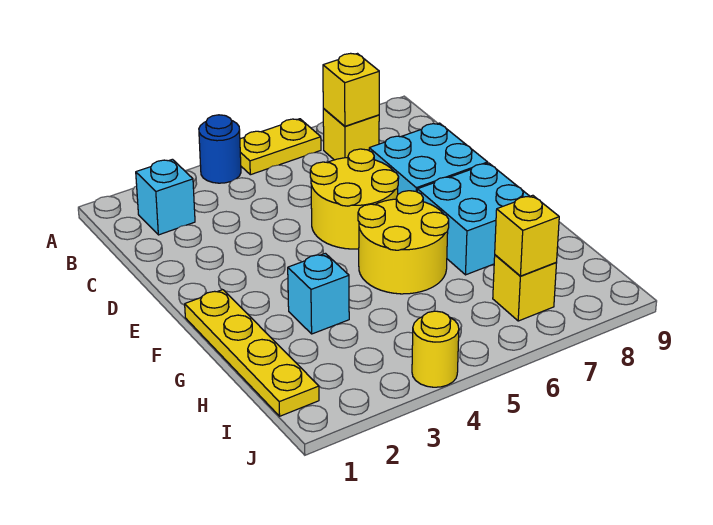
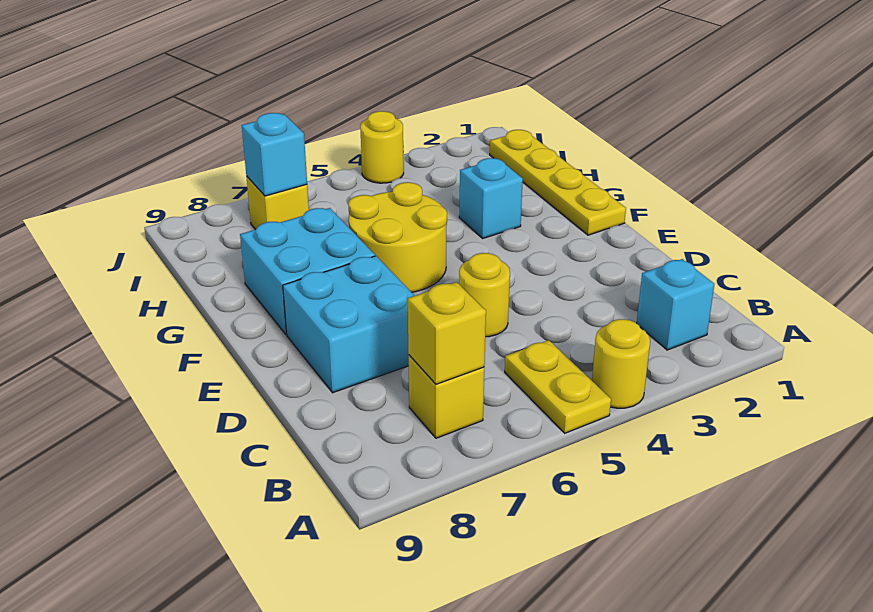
blue 1x1 round brick [199,115,241,183] -> yellow 1x1 round brick [592,319,650,408]
yellow 1x2 plate [240,119,321,175] -> yellow 1x2 plate turned to [505,340,611,433]
yellow 2x2 round brick [310,149,399,249] -> yellow 1x1 round brick [459,253,510,337]
yellow 1x1 brick [495,195,559,276] -> cyan 1x1 brick [242,113,307,196]

